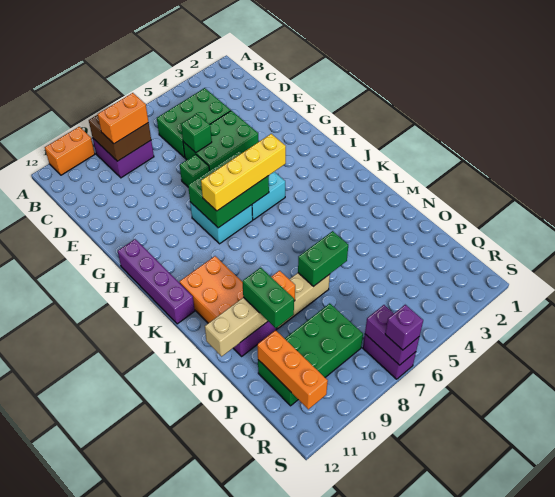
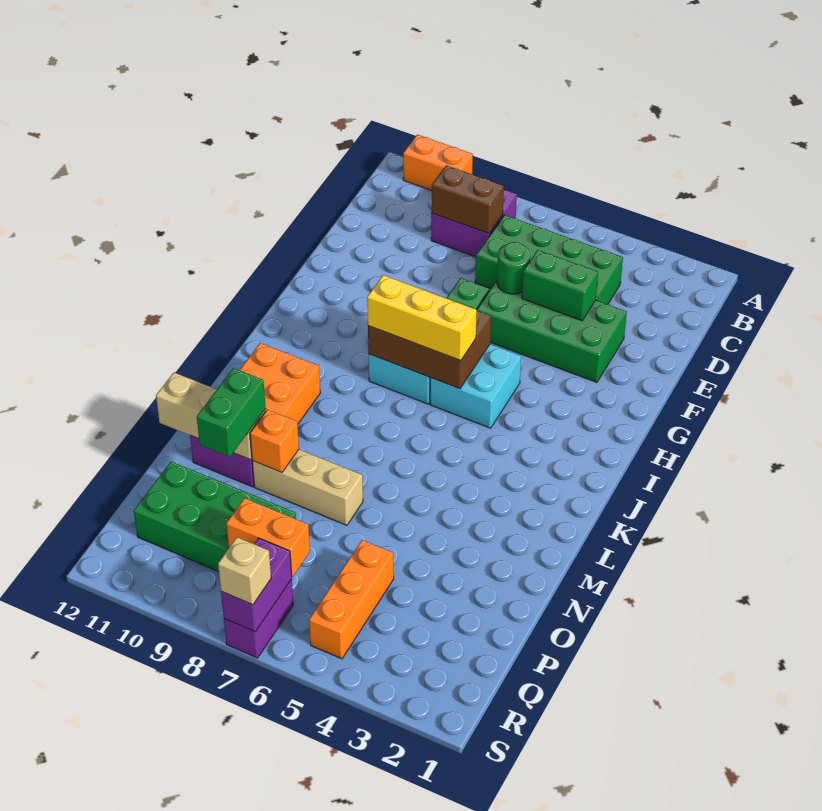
brown 2x2 brick [89,115,151,161] -> brown 1x2 brick [431,165,504,234]
green 2x3 brick [157,88,231,157] -> green 2x4 brick [475,215,623,304]
orange 1x2 brick [98,93,148,144] -> orange 1x2 brick moved to [226,498,310,577]
green 2x3 brick [183,111,259,170] -> green 2x4 brick [477,280,627,382]
green 1x1 brick [181,114,212,153] -> green 1x1 round brick [497,242,530,294]
green 2x3 brick [188,151,269,228] -> brown 2x3 brick [368,311,491,389]
purple 1x4 brick [118,239,195,324] -> none
yellow 1x4 brick [201,134,286,211] -> yellow 1x3 brick [367,275,477,361]
green 1x2 brick [298,231,348,287] -> green 1x2 brick moved to [522,250,598,321]
orange 1x3 brick [257,330,328,409] -> orange 1x3 brick moved to [309,540,394,659]
purple 1x1 brick [385,305,423,350] -> tan 1x1 brick [218,537,271,605]

